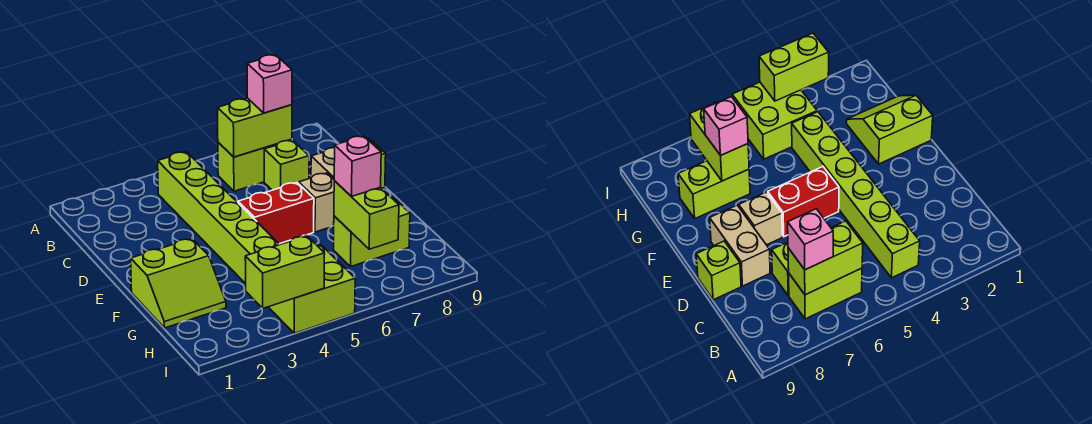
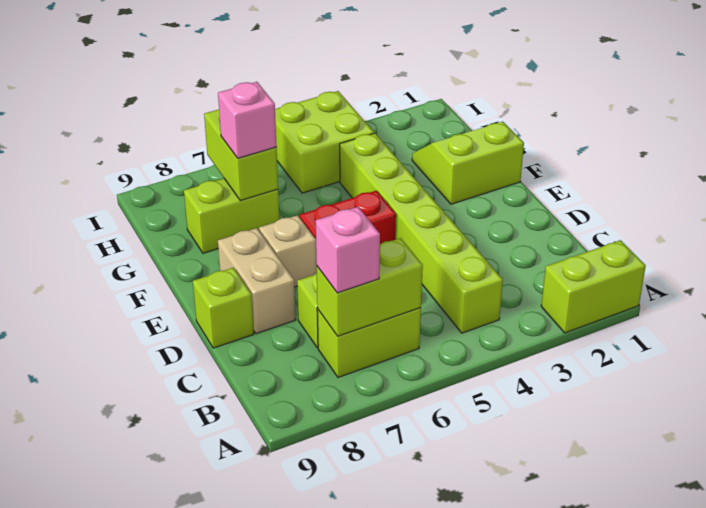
lime 1x2 brick [245,236,325,308] -> lime 1x2 brick moved to [541,240,646,333]

